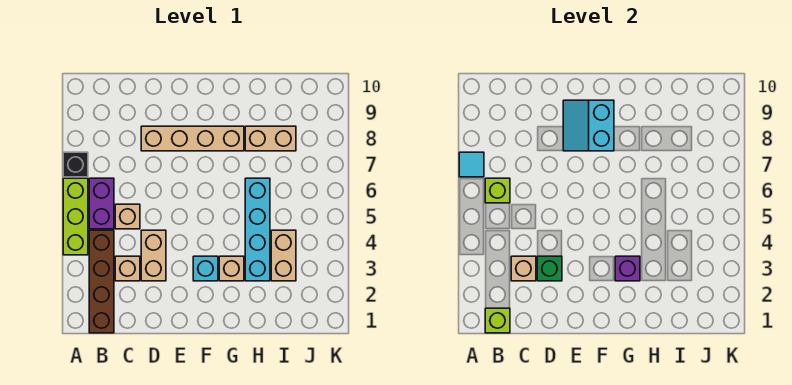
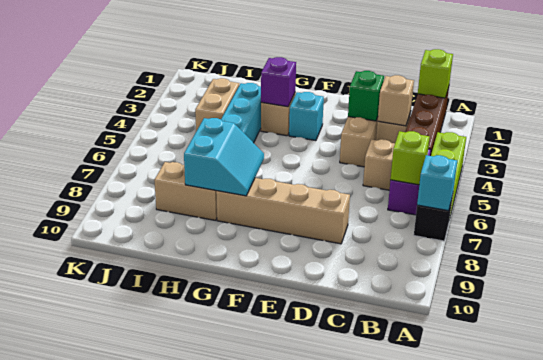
cyan 1x1 tile [459,152,484,177] -> cyan 1x1 brick [417,155,457,211]
cyan 2x2 slope [563,100,614,151] -> cyan 2x2 slope moved to [184,118,264,196]

